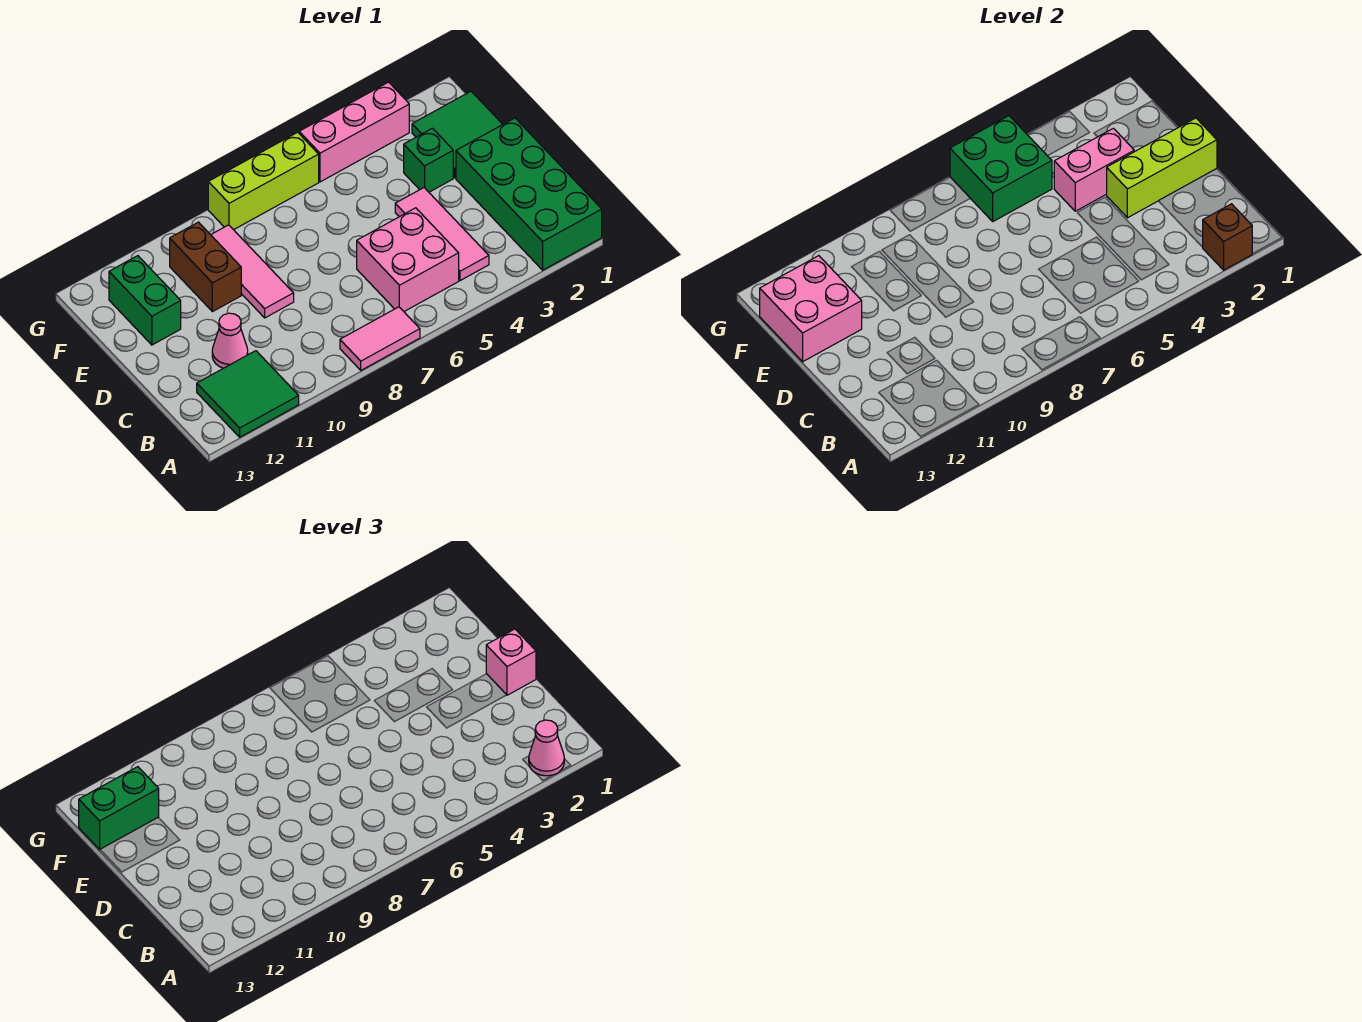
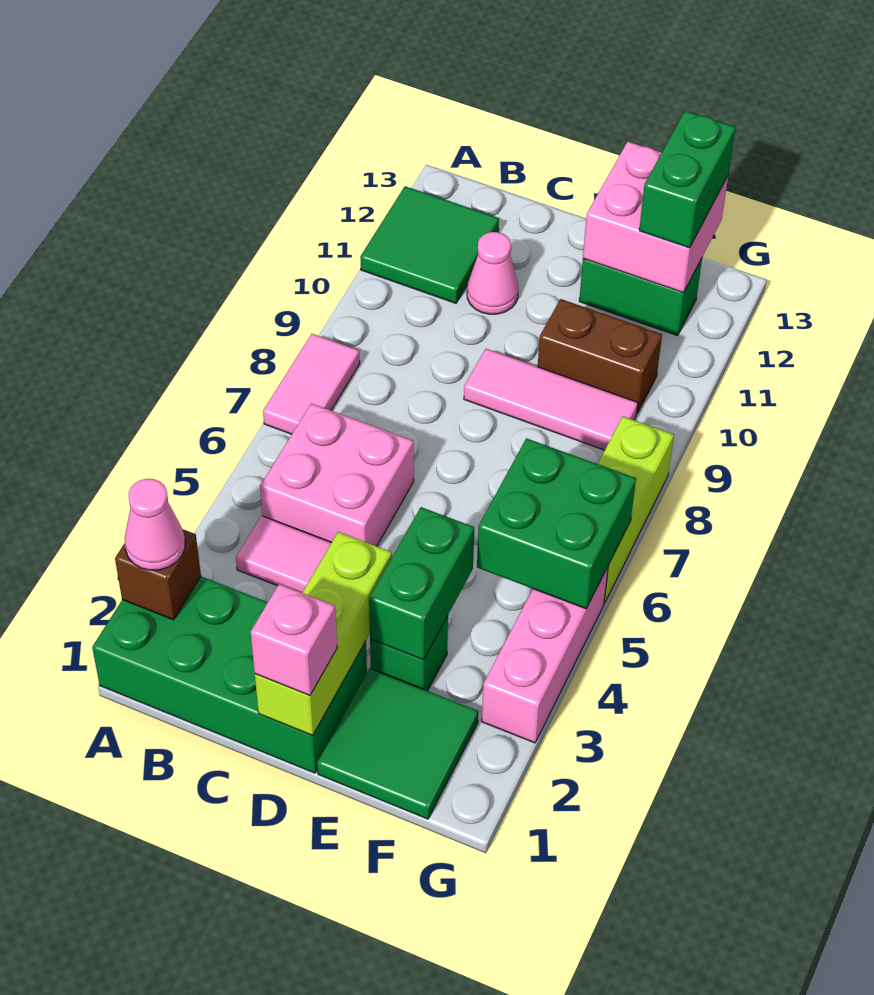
pink 1x2 brick [1054,128,1134,211] -> green 1x2 brick [369,507,474,660]

